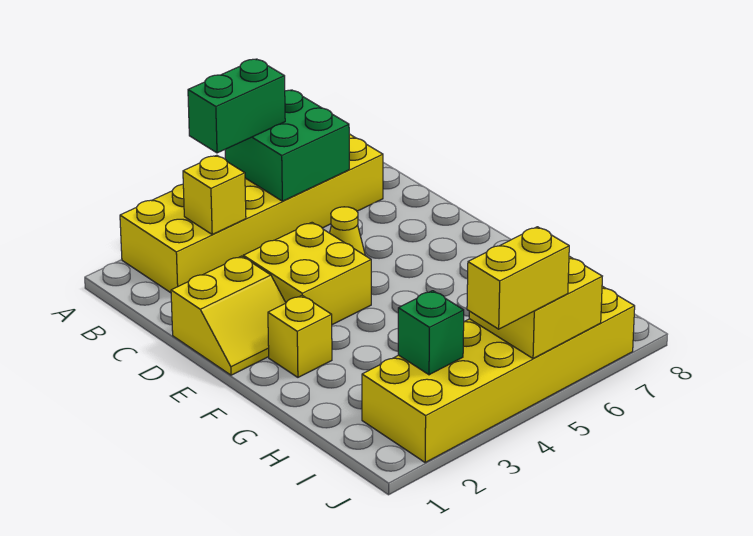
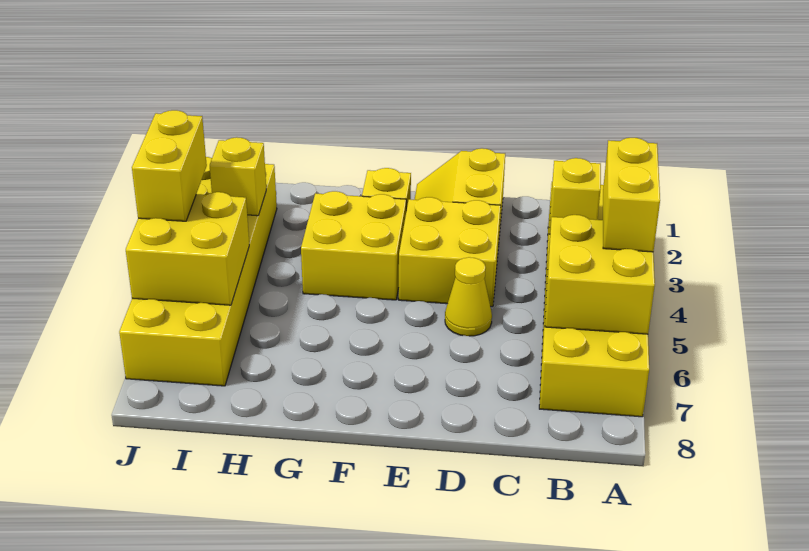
green 1x2 brick [188,59,285,153] -> yellow 1x2 brick [603,138,660,252]
green 2x2 brick [225,90,349,201] -> yellow 2x2 brick [545,215,655,334]
none -> yellow 2x2 brick [301,191,406,300]
green 1x1 brick [398,291,464,375] -> yellow 1x1 brick [210,137,266,216]

